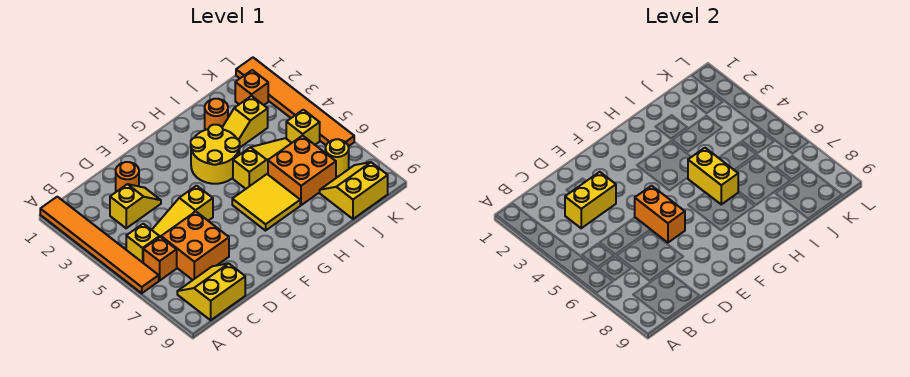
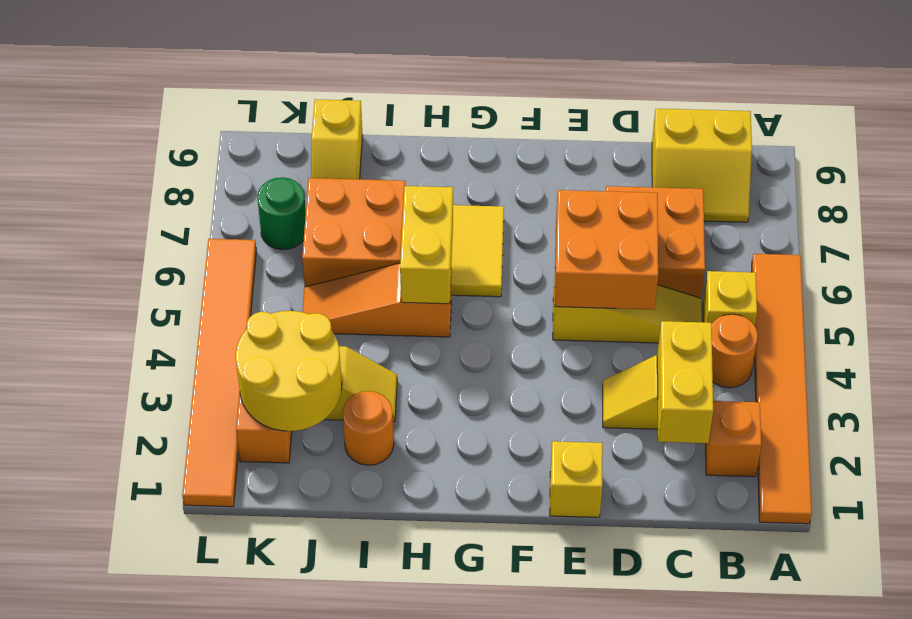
orange 1x1 brick [143,237,177,281] -> orange 1x1 brick moved to [706,401,761,477]
yellow 1x2 brick [565,172,616,228] -> yellow 1x2 brick turned to [657,321,713,443]
orange 1x1 round brick [116,162,139,192] -> orange 1x1 round brick moved to [712,314,758,388]
orange 1x2 brick [635,186,685,243] -> orange 2x2 brick [555,190,658,310]
yellow 2x2 round brick [191,125,240,184] -> yellow 2x2 round brick moved to [236,311,342,431]
yellow 1x3 slope [233,138,291,189] -> orange 1x3 slope [302,263,451,337]
yellow 2x2 slope [320,162,388,219] -> yellow 1x2 slope [311,99,363,179]
yellow 1x1 brick [286,110,320,145] -> yellow 1x1 brick moved to [550,441,603,517]
yellow 1x1 round brick [325,139,349,176] -> green 1x1 round brick [257,177,306,250]

